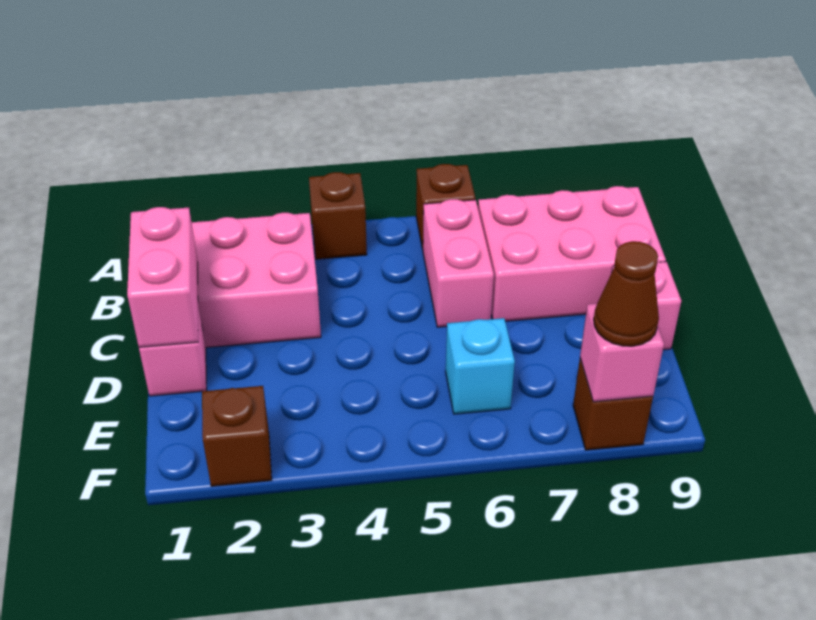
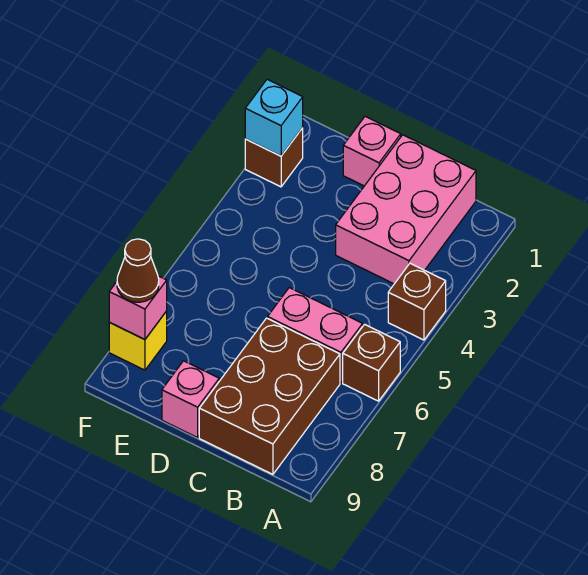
pink 2x3 brick [478,186,666,321] -> brown 2x3 brick [199,318,340,474]
pink 1x2 brick [127,207,198,347] -> none
cyan 1x1 brick [446,318,515,414] -> cyan 1x1 brick moved to [245,79,303,156]
brown 1x1 brick [573,359,653,450] -> yellow 1x1 brick [109,311,167,370]

